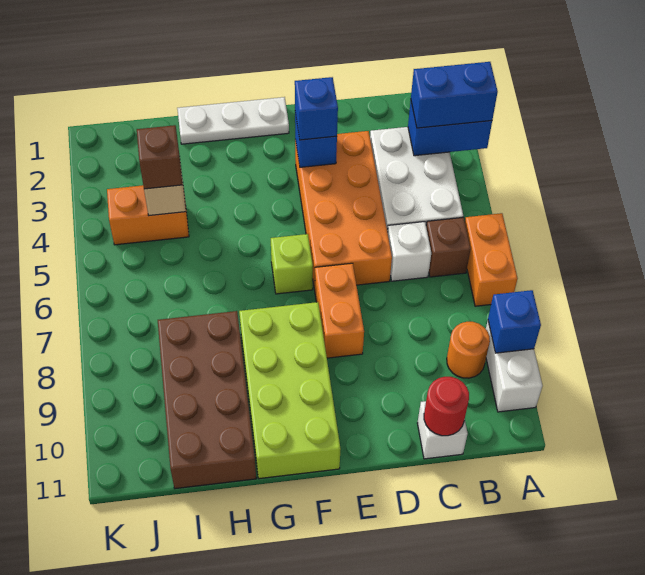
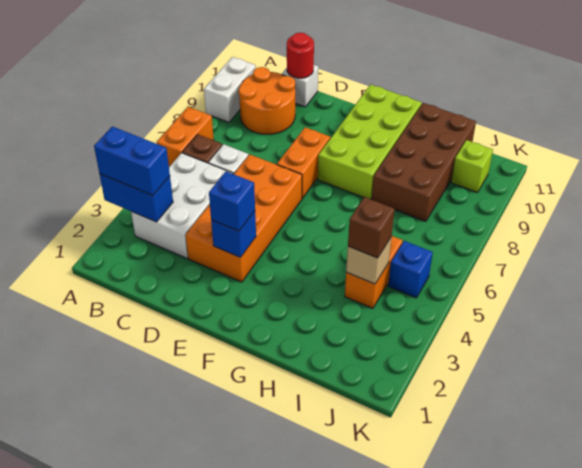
blue 1x1 brick [488,290,541,353] -> blue 1x1 brick moved to [388,241,433,298]
orange 1x1 round brick [447,322,490,378] -> orange 2x2 round brick [239,67,295,134]
white 1x3 plate [177,97,289,144] -> none
lime 1x1 brick [271,234,313,294] -> lime 1x1 brick moved to [451,140,493,193]
orange 1x2 brick [107,185,189,245] -> orange 1x2 brick turned to [345,236,403,309]

